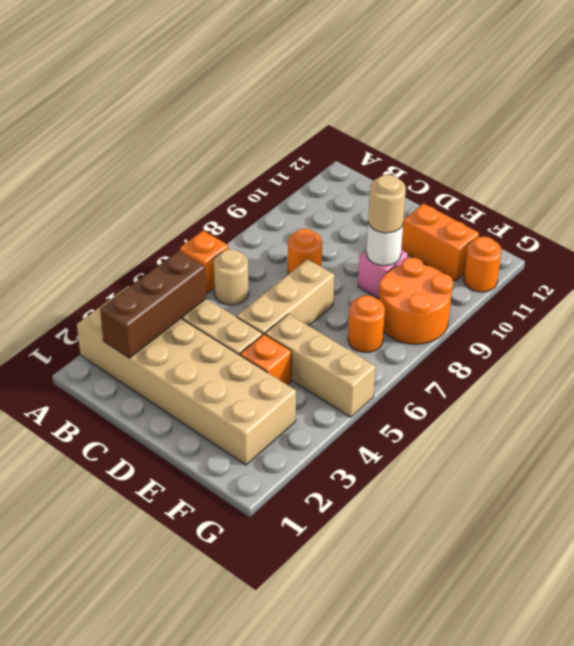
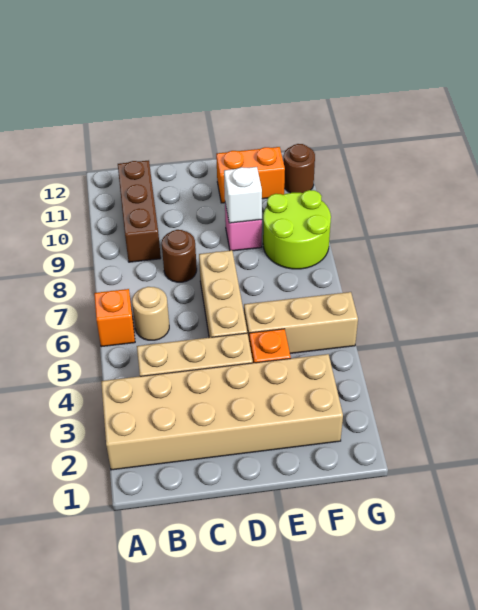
brown 1x3 brick [100,250,206,358] -> brown 1x3 brick moved to [118,160,161,262]
orange 1x1 round brick [288,229,322,274] -> brown 1x1 round brick [162,230,197,282]
white 1x1 round brick [367,222,403,266] -> white 1x1 brick [224,167,262,223]
tan 1x1 round brick [368,175,406,233] -> none
orange 1x1 round brick [348,295,385,352] -> none
orange 2x2 round brick [379,257,453,344] -> lime 2x2 round brick [263,190,331,269]
orange 1x1 round brick [464,237,502,292] -> brown 1x1 round brick [284,144,315,193]

